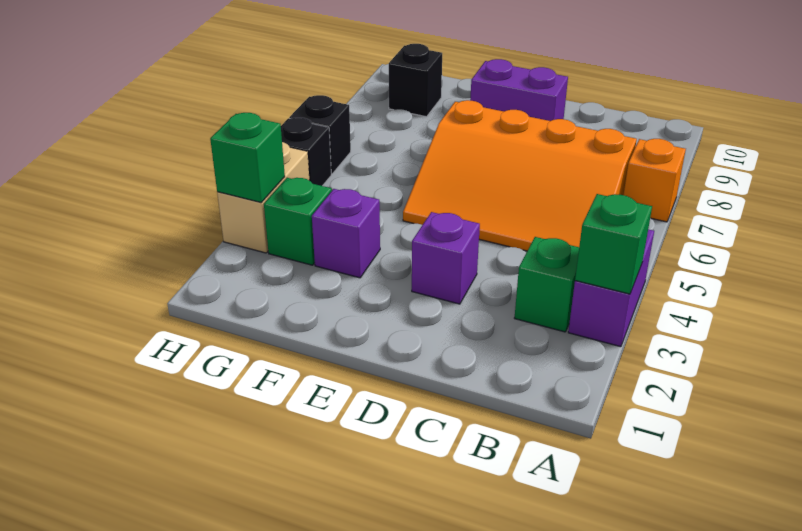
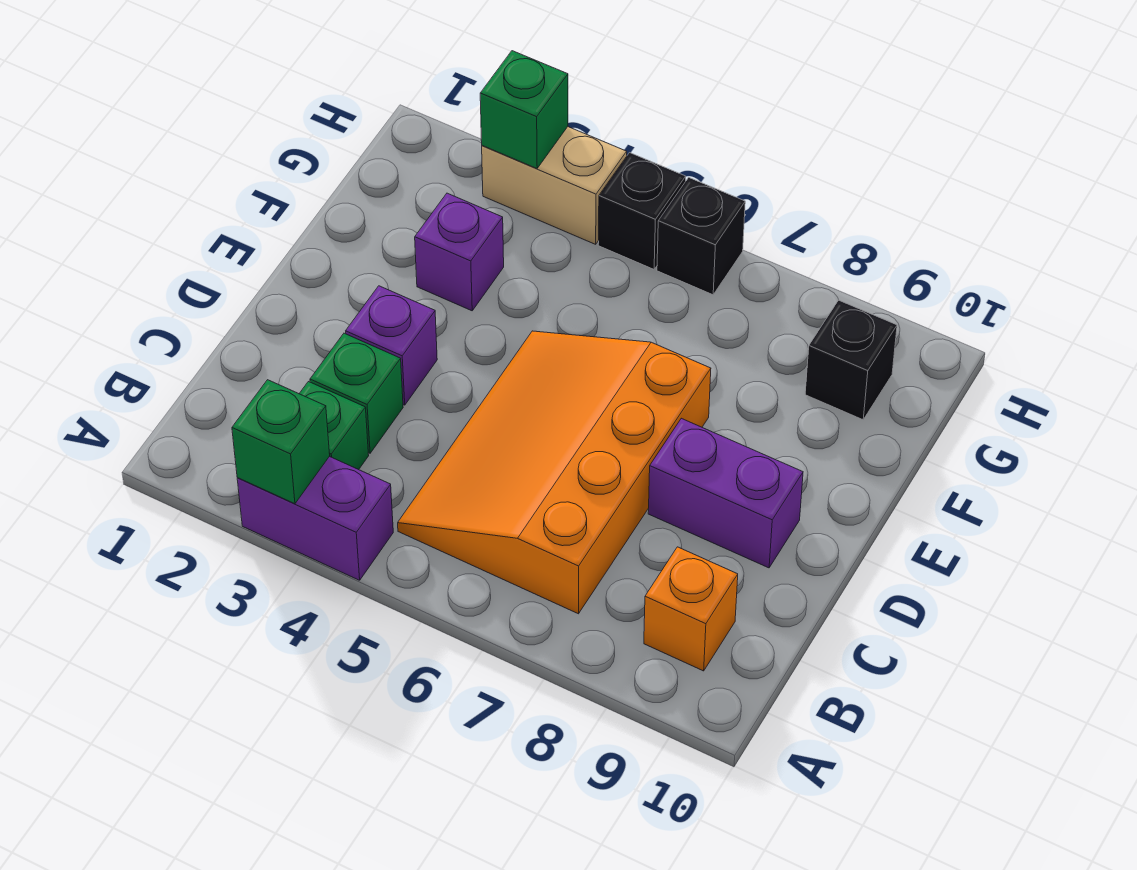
orange 1x1 brick [624,139,686,222] -> orange 1x1 brick moved to [644,547,738,671]
purple 1x2 brick [470,59,568,121] -> purple 1x2 brick turned to [648,418,803,568]
green 1x1 brick [264,178,332,265] -> green 1x1 brick moved to [310,333,403,453]

